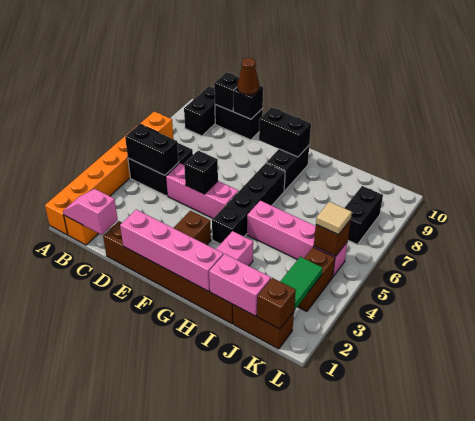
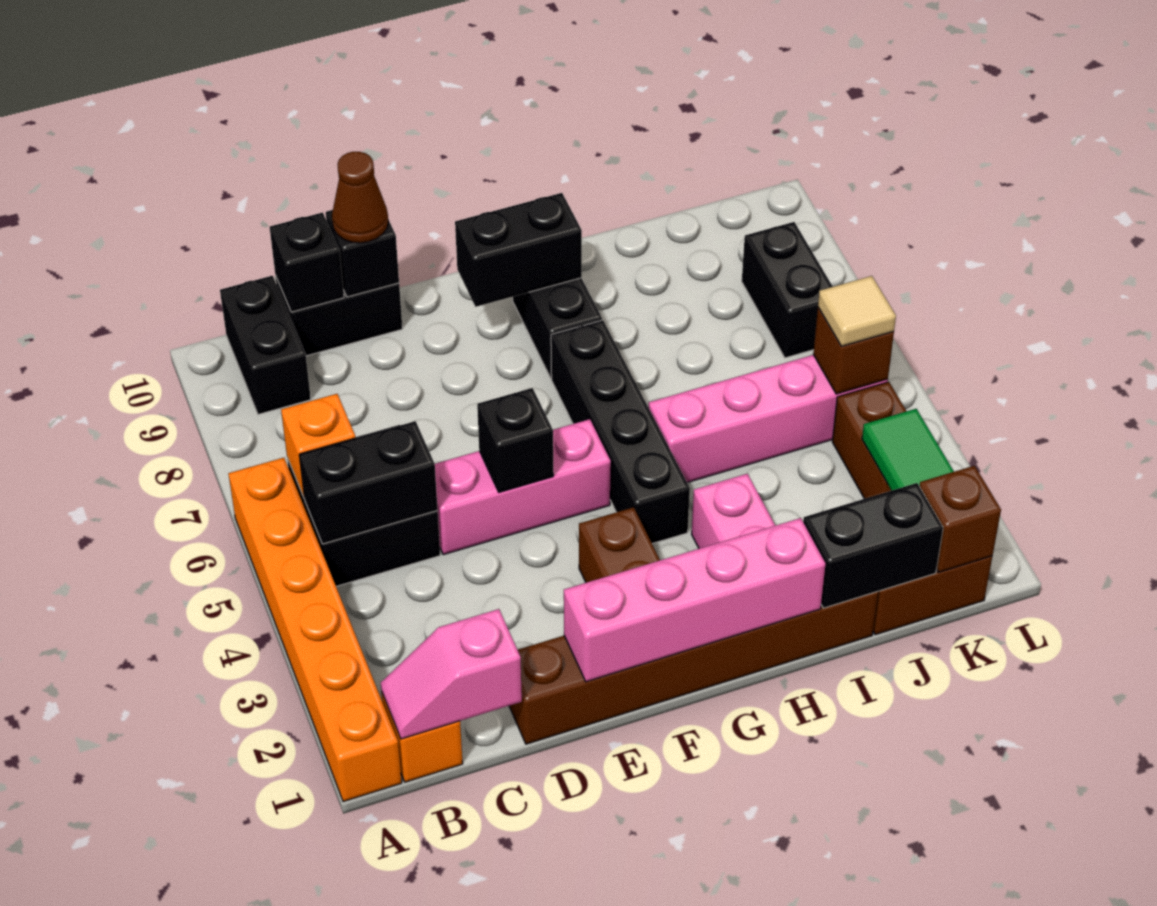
pink 1x2 brick [209,254,271,316] -> black 1x2 brick [803,483,943,608]

